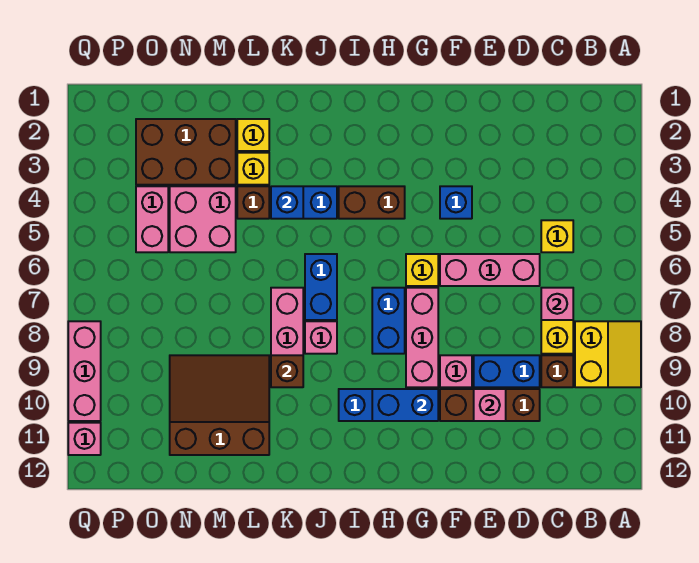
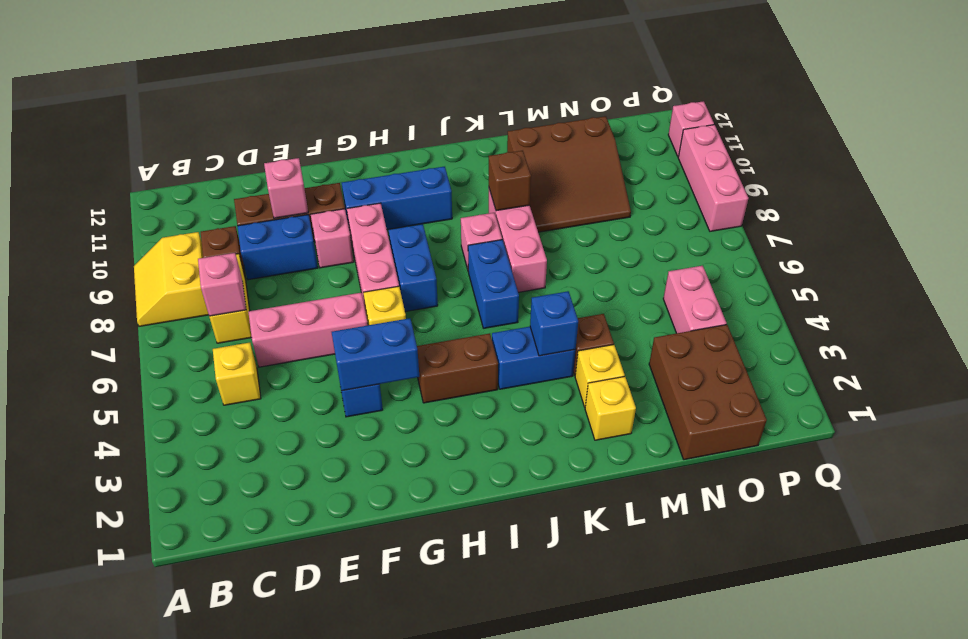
blue 1x2 brick [372,389,438,421] -> blue 1x2 brick moved to [332,318,419,391]
brown 2x3 brick [136,119,236,185] -> brown 2x3 brick turned to [649,325,767,460]
pink 2x2 brick [170,186,236,252] -> none

